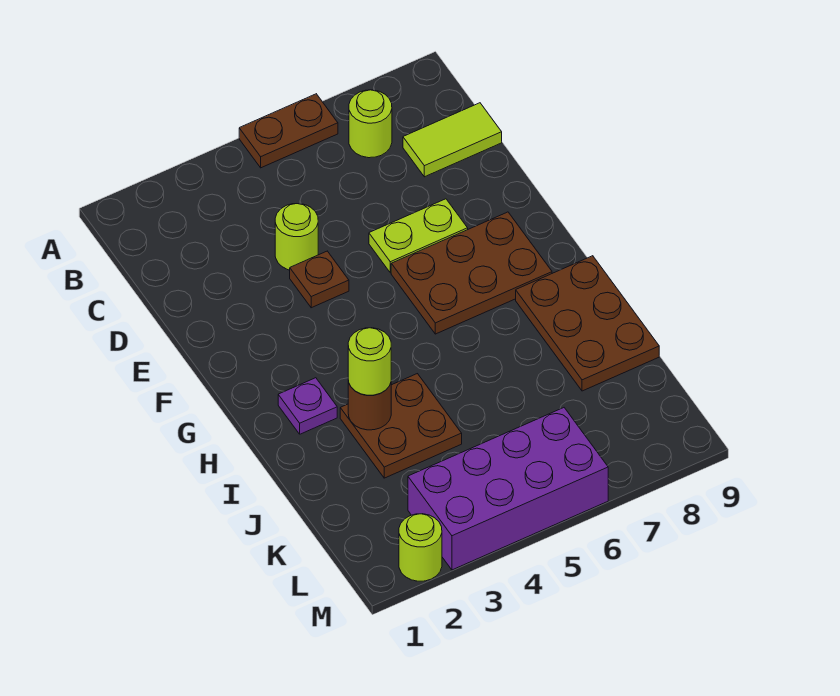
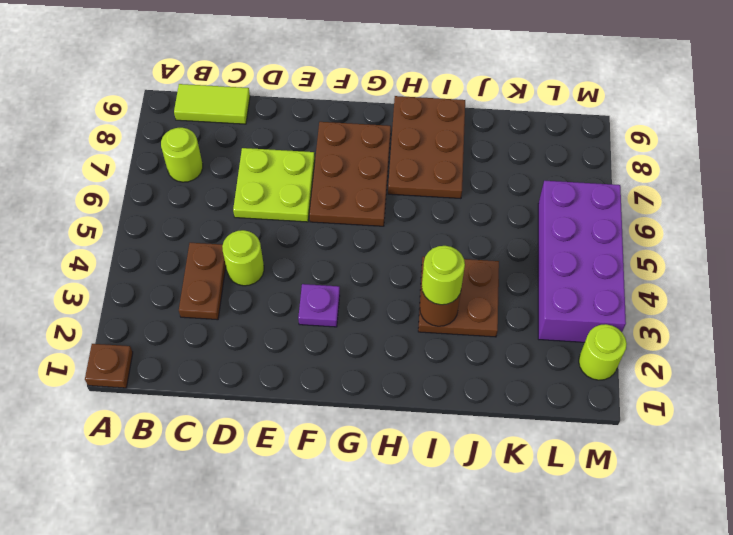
brown 1x2 plate [239,94,338,168] -> brown 1x2 plate moved to [179,243,226,320]
lime 1x2 tile [403,103,502,177] -> lime 1x2 tile turned to [174,84,250,124]
brown 1x1 plate [290,251,349,308] -> brown 1x1 plate moved to [85,344,133,388]
lime 1x2 plate [369,199,468,273] -> lime 2x2 plate [233,148,315,222]
purple 1x1 plate [278,378,337,434] -> purple 1x1 plate moved to [298,284,340,327]
brown 2x3 plate [516,256,659,391] -> brown 2x3 plate turned to [388,96,465,199]

